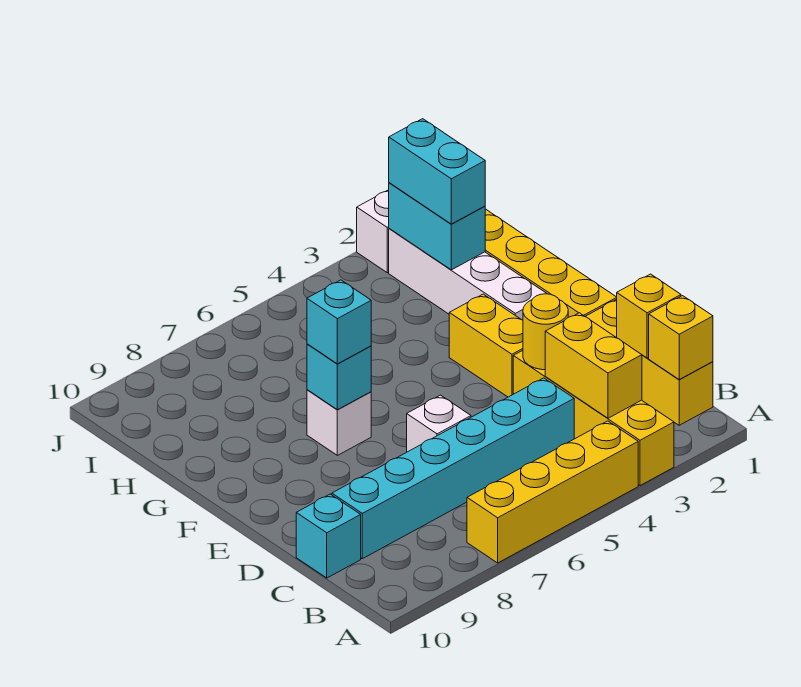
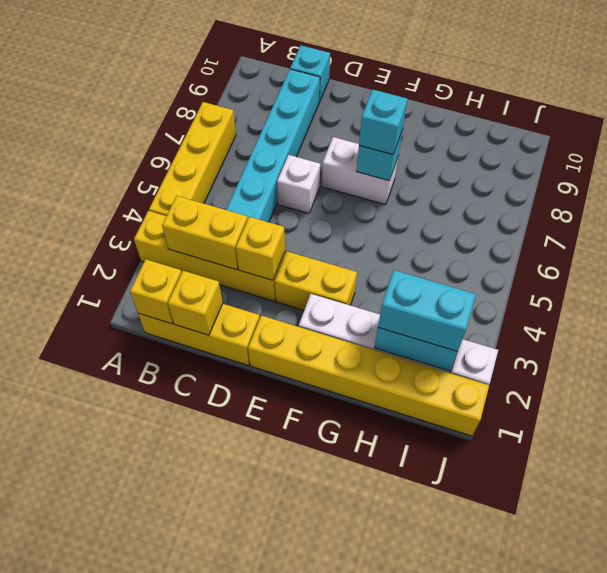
yellow 1x1 round brick [523,294,568,370] -> yellow 1x1 brick [236,217,285,280]
white 1x1 brick [307,390,371,455] -> white 1x2 brick [322,137,398,205]

